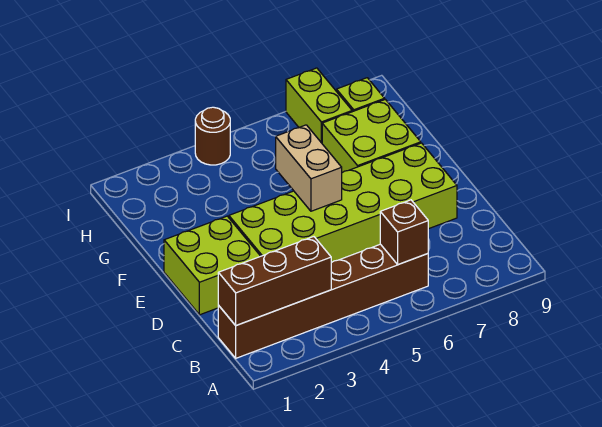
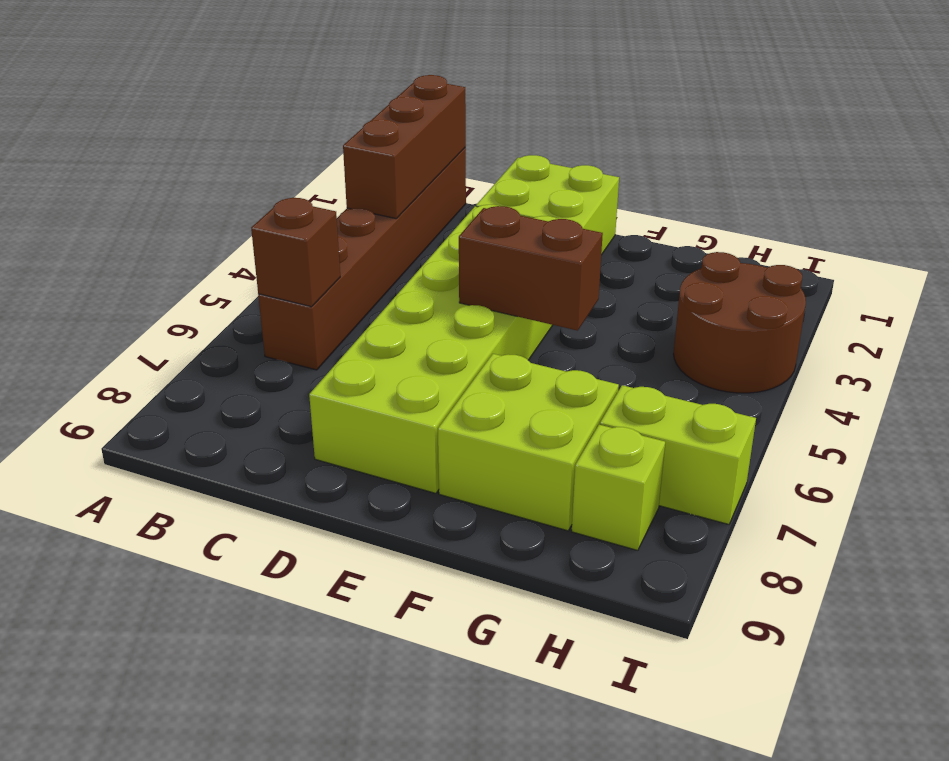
tan 1x2 brick [276,125,342,211] -> brown 1x2 brick [459,206,603,331]
brown 1x1 round brick [195,107,230,165] -> brown 2x2 round brick [674,252,806,393]

